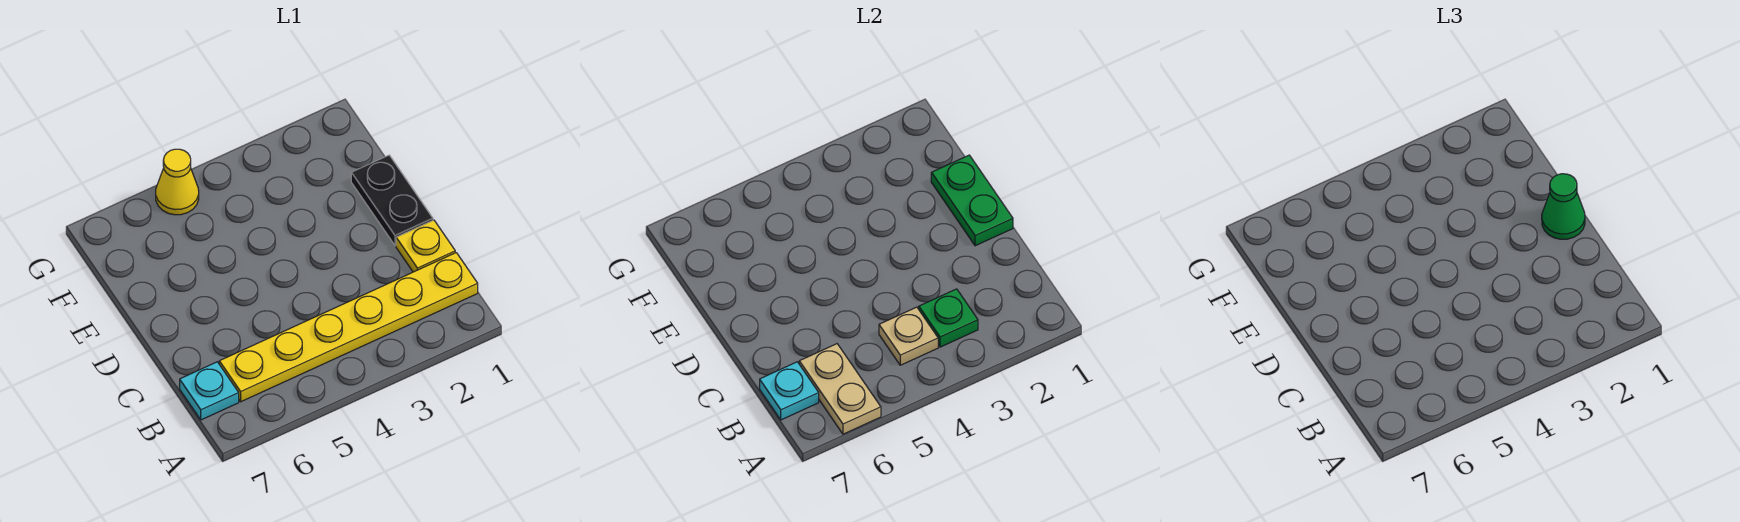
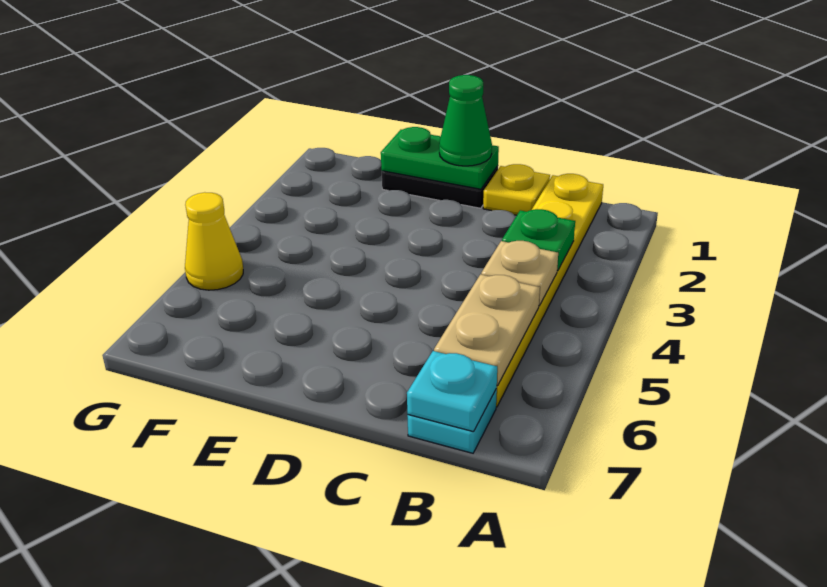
tan 1x2 plate [799,344,881,434] -> tan 1x2 plate turned to [434,274,540,386]

